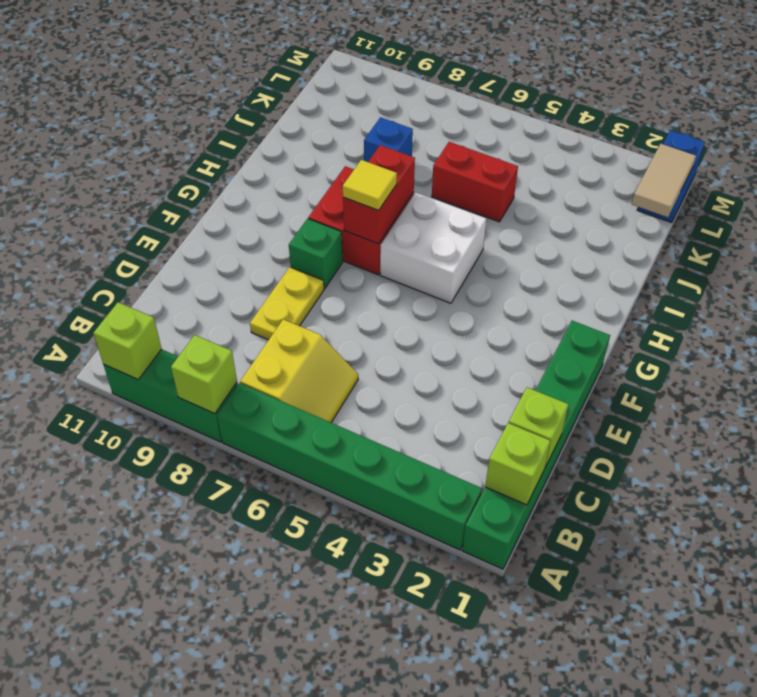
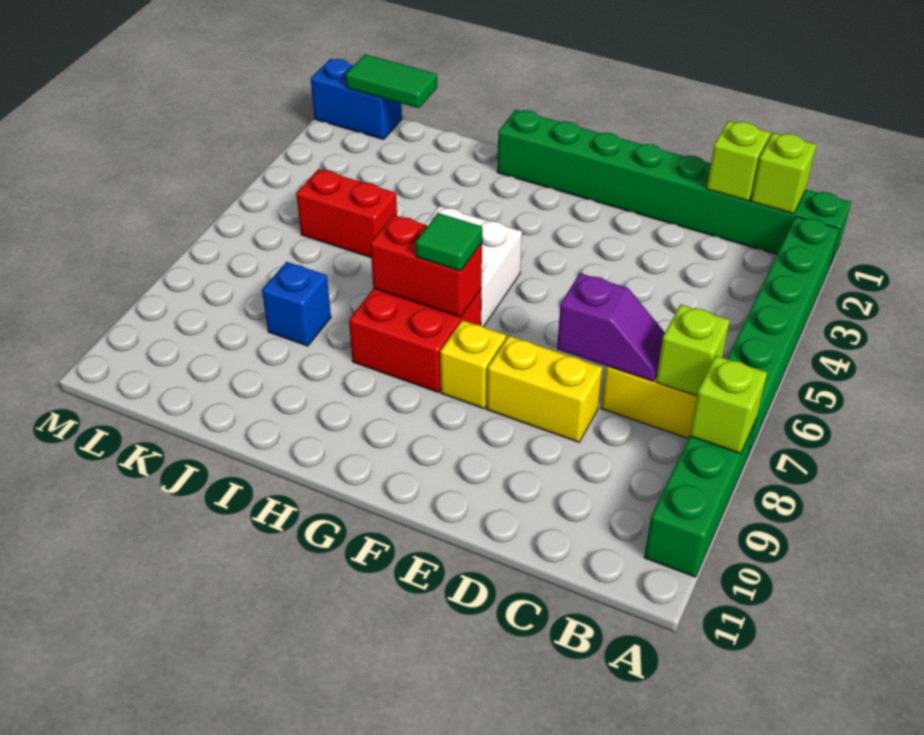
green 1x6 brick [462,321,610,569] -> green 1x8 brick [497,110,851,268]
lime 1x1 brick [93,302,162,379] -> lime 1x1 brick moved to [656,304,730,396]
none -> purple 1x2 slope [557,273,665,381]
yellow 1x2 plate [250,267,324,340] -> yellow 1x2 brick [487,336,602,442]
green 1x1 brick [289,219,343,289] -> yellow 1x1 brick [440,320,506,409]
yellow 1x1 tile [343,160,397,210] -> green 1x1 tile [416,213,482,271]
red 1x2 brick [432,142,518,222] -> red 1x2 brick turned to [296,169,397,258]
tan 1x2 tile [632,144,696,217] -> green 1x2 tile [346,54,437,108]

